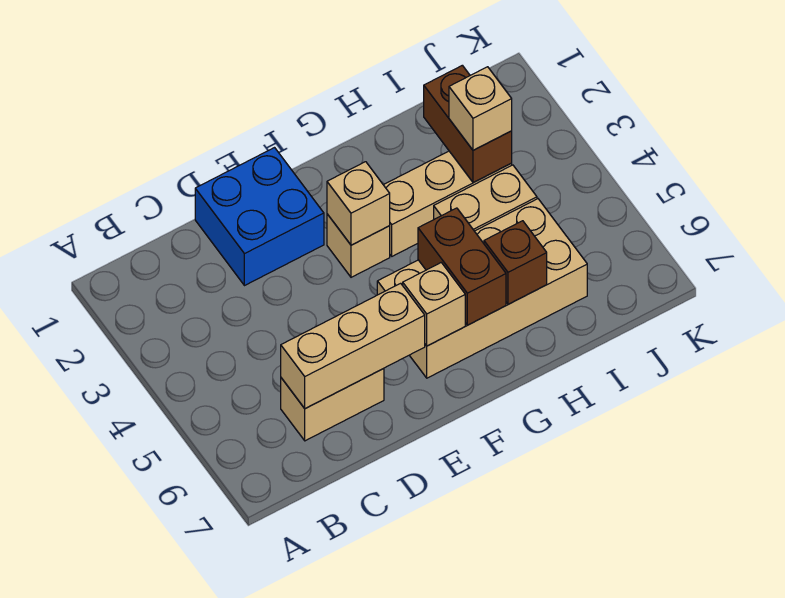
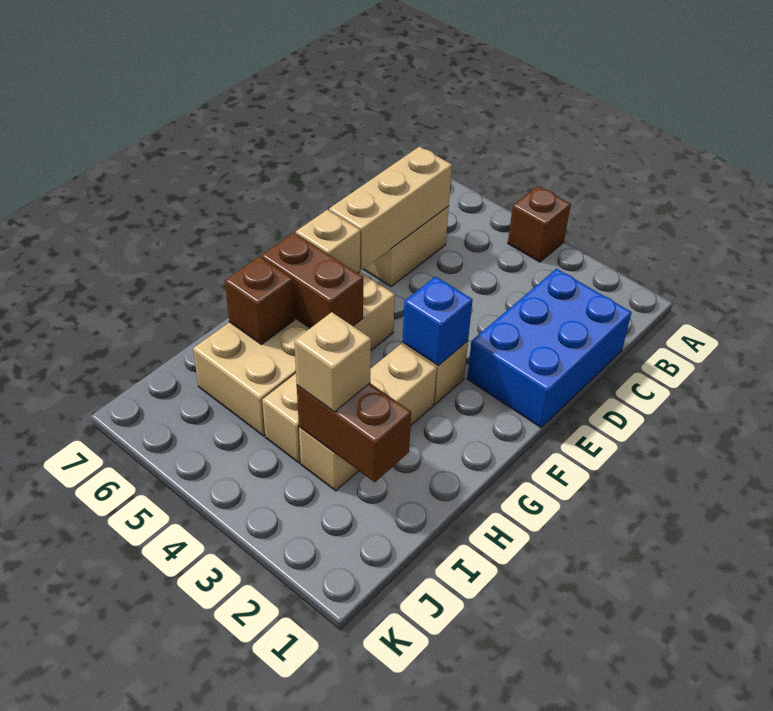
none -> brown 1x1 brick [508,186,571,262]
blue 2x2 brick [195,148,324,286] -> blue 2x3 brick [467,269,632,428]
tan 1x1 brick [327,162,390,245] -> blue 1x1 brick [403,276,473,366]

